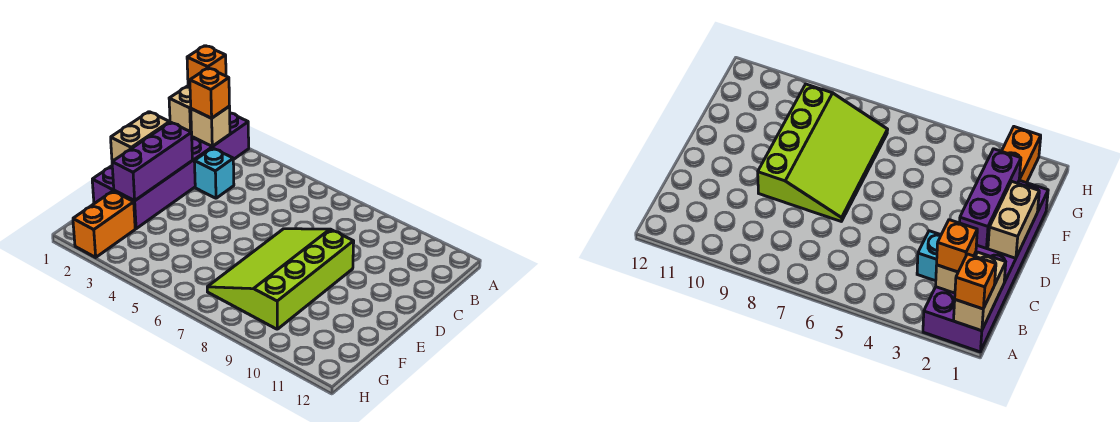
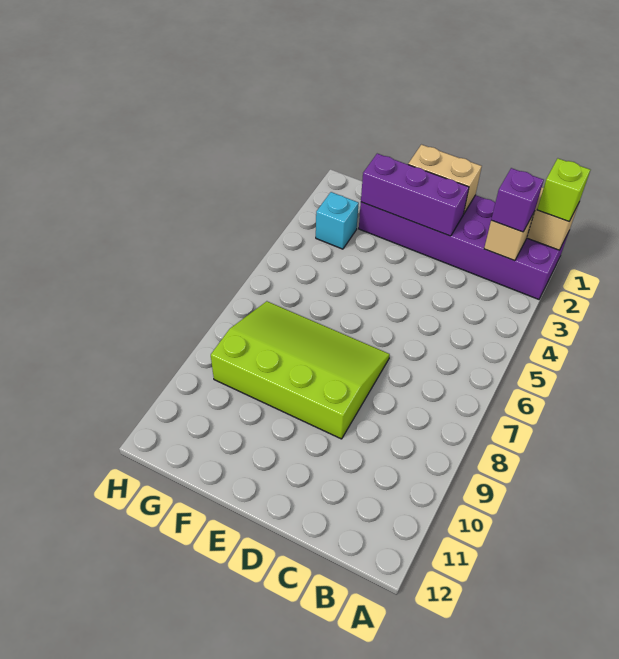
orange 1x1 brick [187,46,226,86] -> lime 1x1 brick [537,159,590,221]
orange 1x1 brick [190,68,229,118] -> purple 1x1 brick [491,168,544,232]
cyan 1x1 brick [194,148,234,198] -> cyan 1x1 brick moved to [316,192,359,249]
orange 1x2 brick [73,191,135,257] -> none

